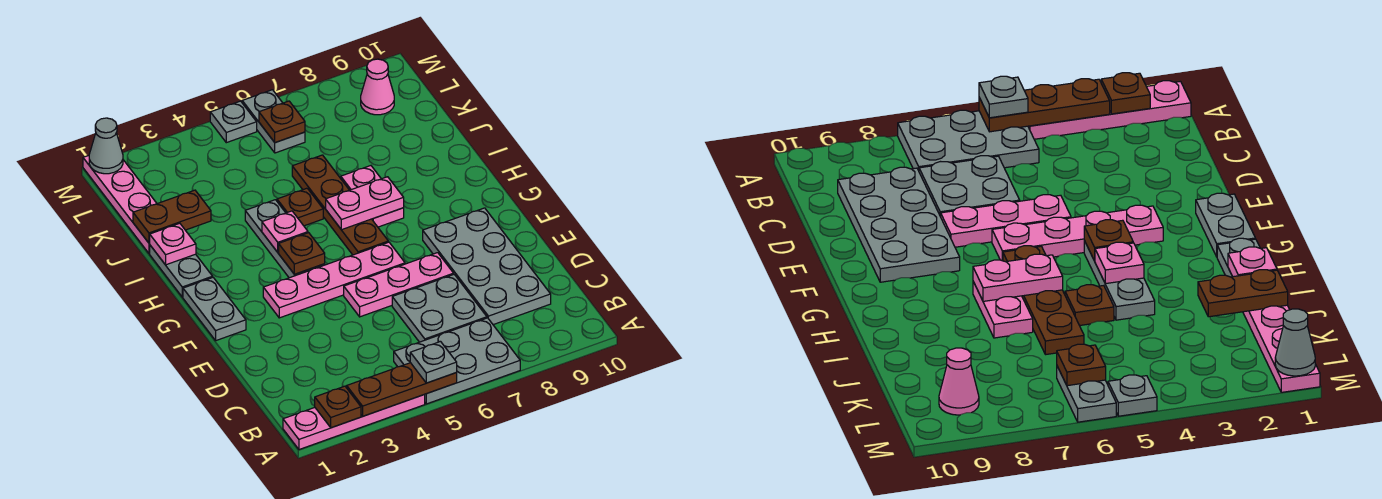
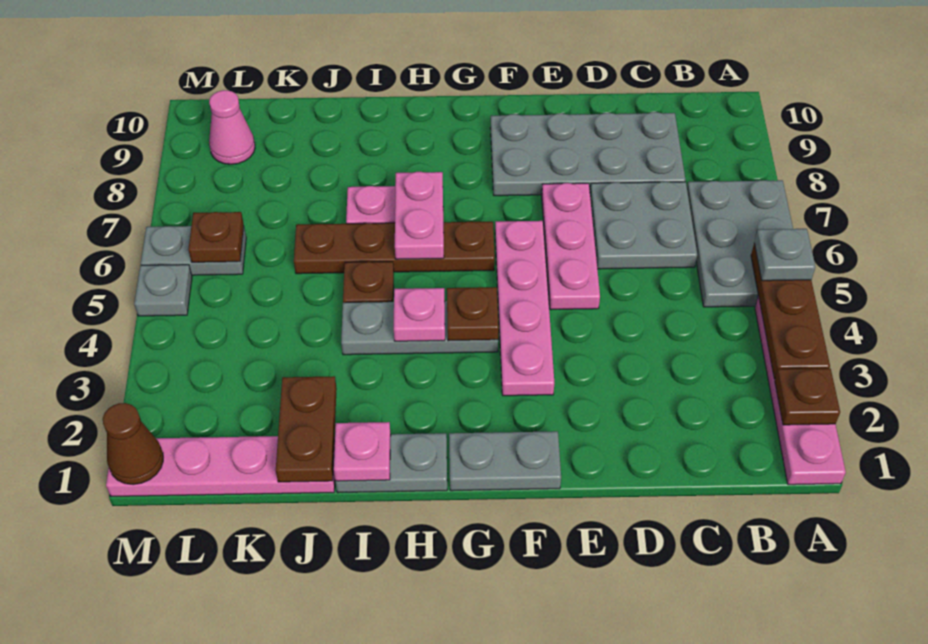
grey 1x1 cone [89,118,123,174] -> brown 1x1 cone [103,403,163,485]

